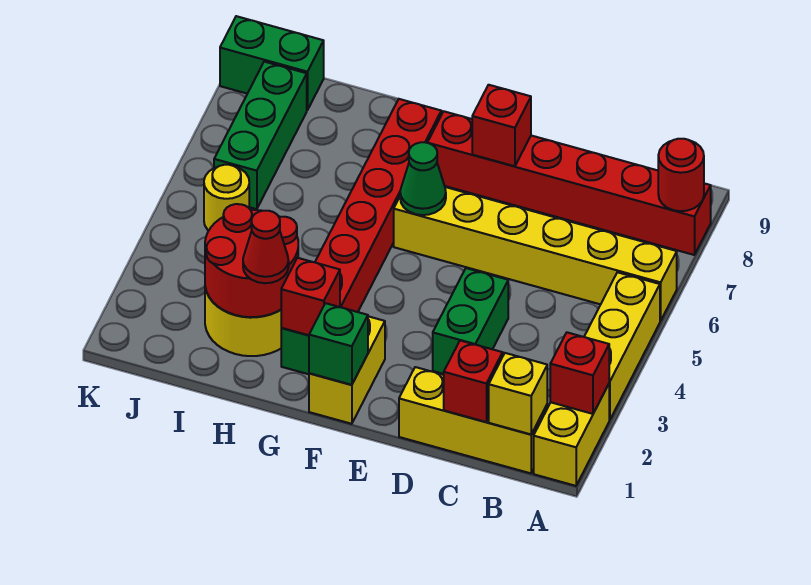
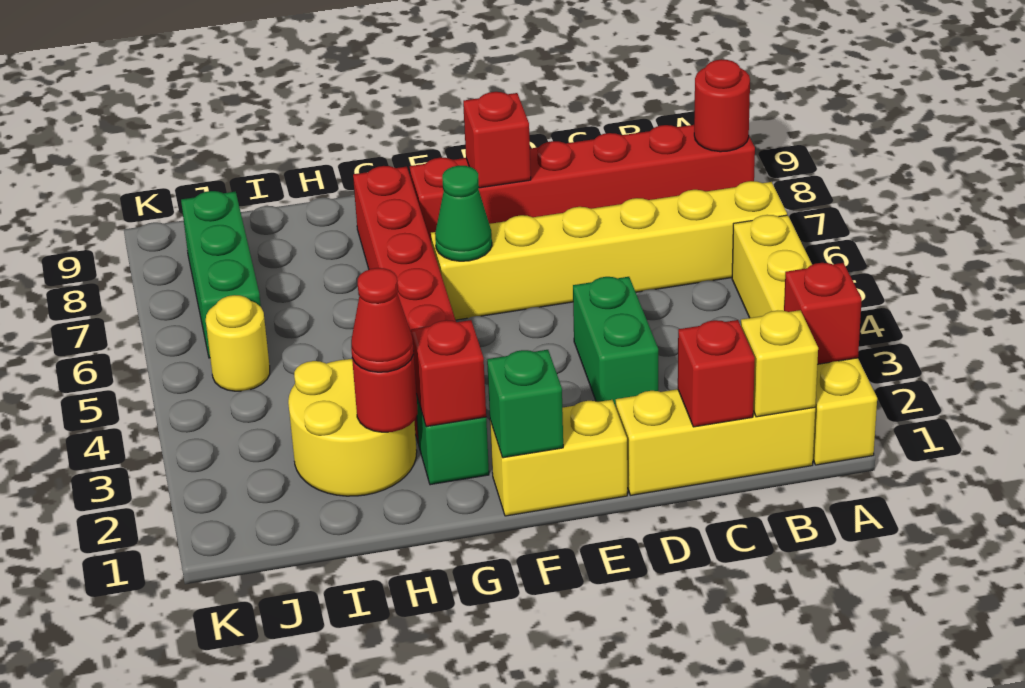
yellow 1x2 brick [309,316,385,424] -> yellow 1x2 brick turned to [490,400,627,516]
red 2x2 round brick [205,204,298,317] -> red 1x1 round brick [352,355,418,432]
green 1x2 brick [220,16,324,110] -> none

